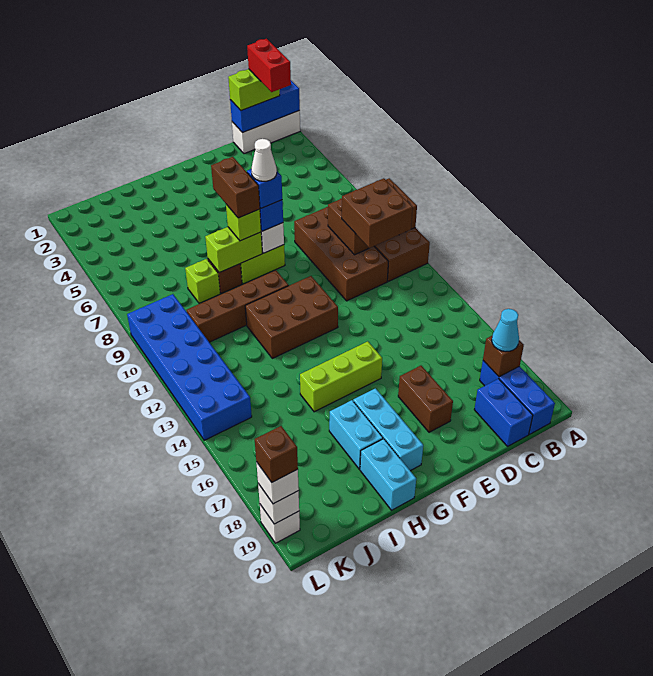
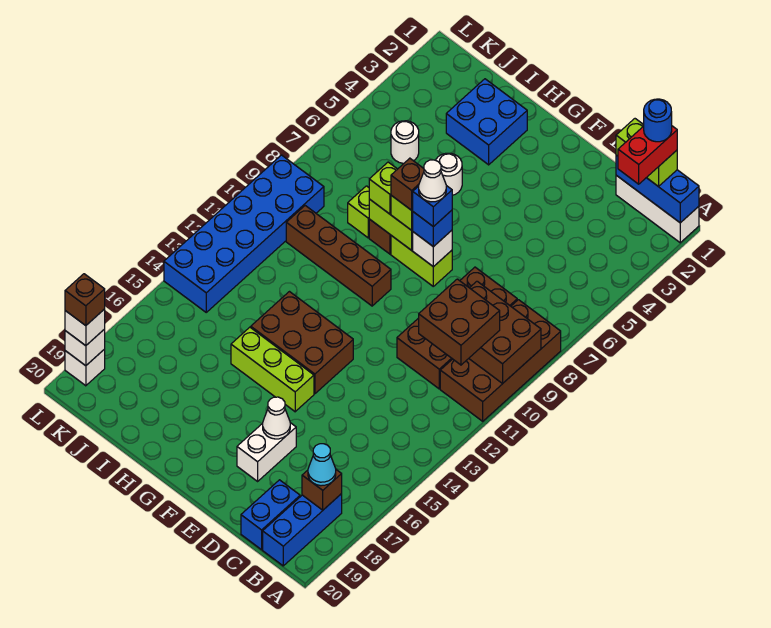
none -> blue 1x1 round brick [644,99,672,142]
brown 1x2 brick [398,366,453,432] -> white 1x2 brick [237,423,296,481]
none -> white 1x1 cone [263,397,290,439]
brown 2x3 brick [245,276,338,358] -> brown 2x3 brick moved to [251,292,353,394]
brown 1x2 brick [211,157,260,218] -> brown 1x1 brick [391,158,424,210]
cyan 1x3 brick [353,388,423,471] -> none
none -> blue 2x2 brick [446,79,527,165]
none -> white 1x1 round brick [436,153,462,195]
none -> lime 1x1 brick [369,162,397,214]
cyan 1x2 brick [329,400,383,469] -> none
cyan 1x2 brick [360,439,416,510] -> none
none -> white 1x1 round brick [391,121,419,163]

